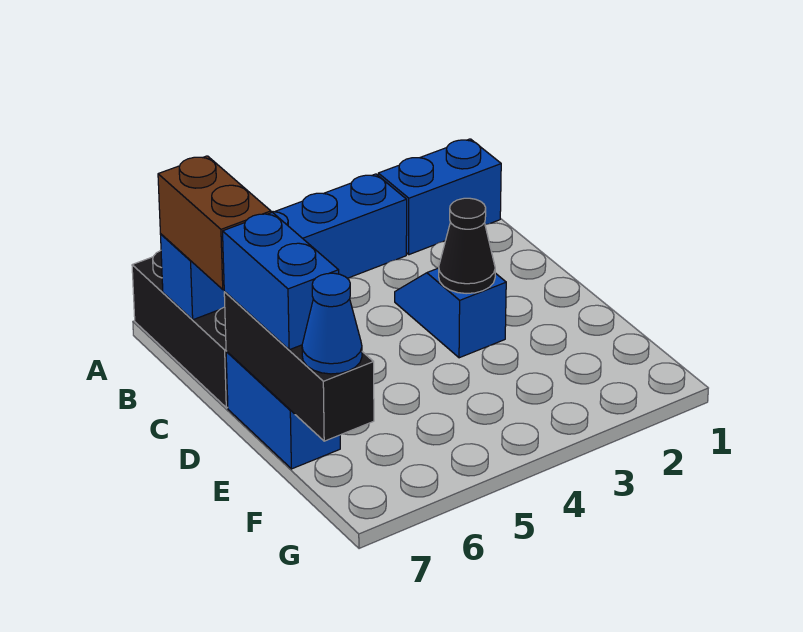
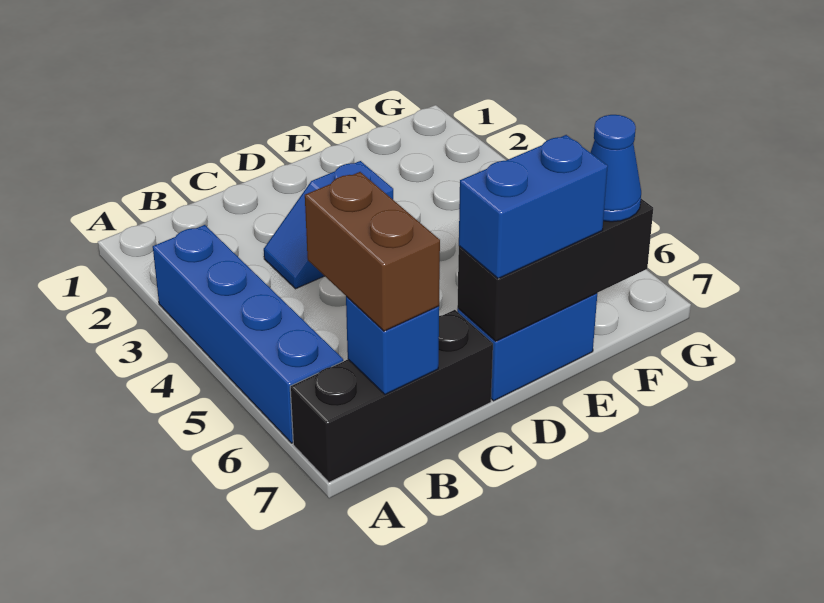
blue 1x2 brick [378,139,501,255] -> none
brown 1x2 brick [158,156,271,289] -> brown 1x2 brick turned to [305,172,440,331]
black 1x1 cone [439,198,495,294] -> none

